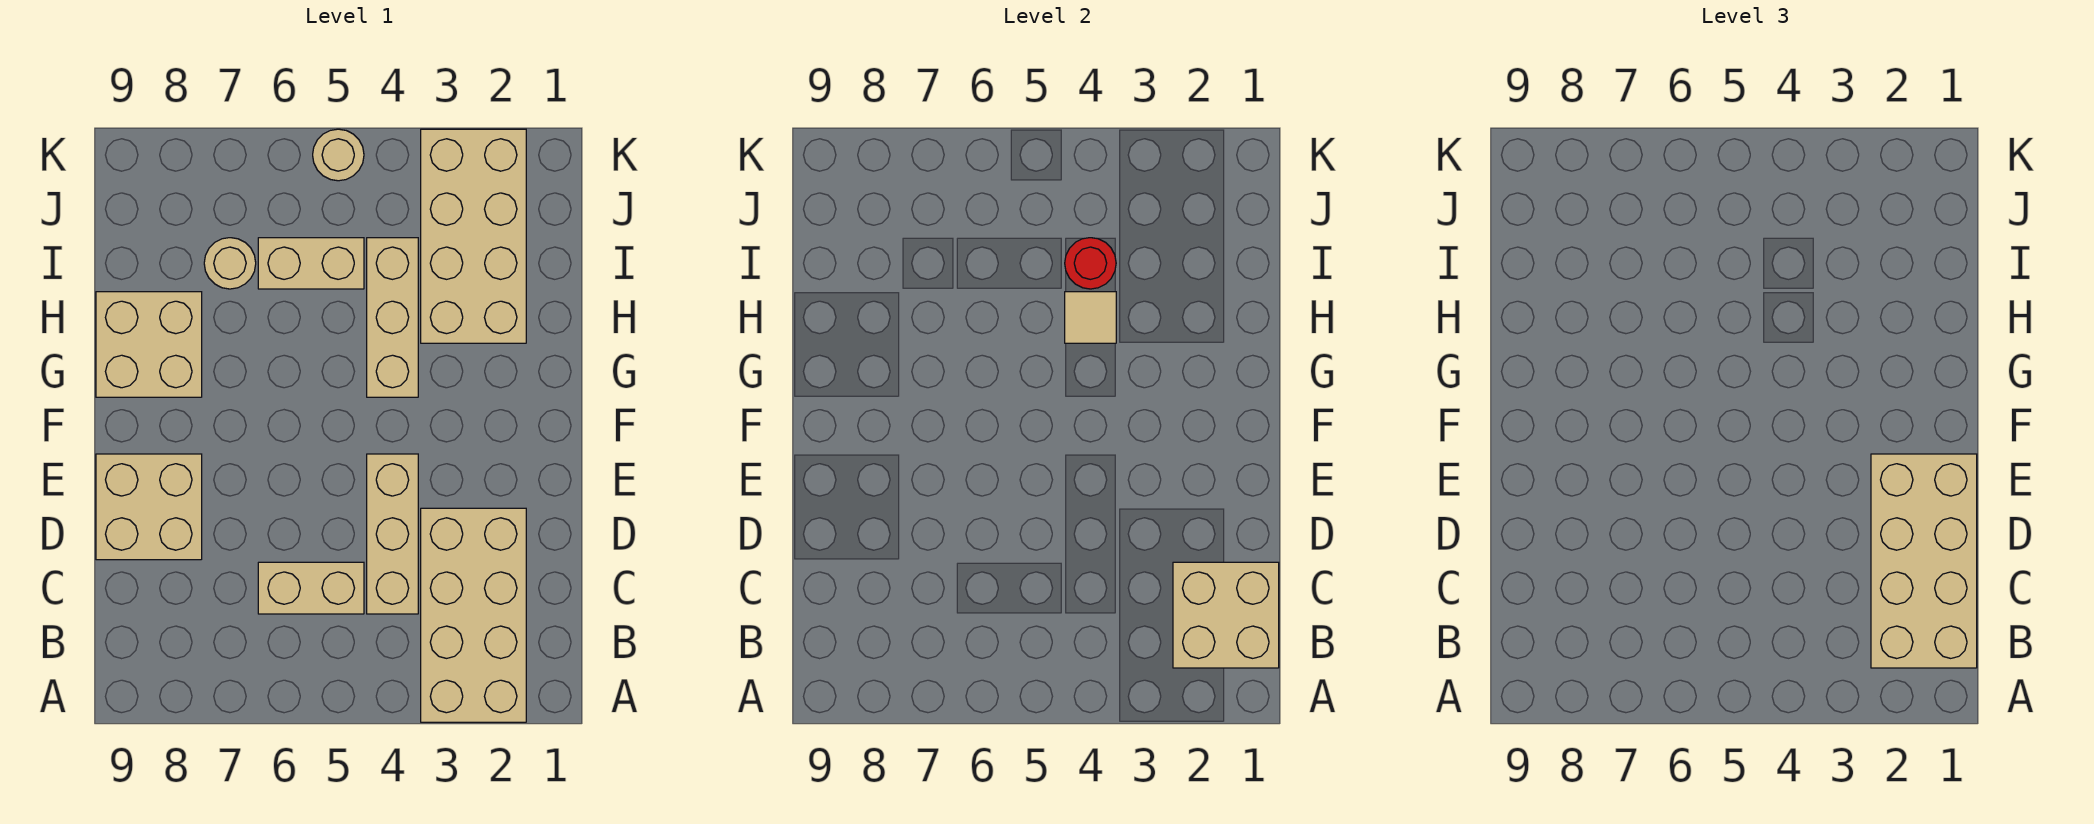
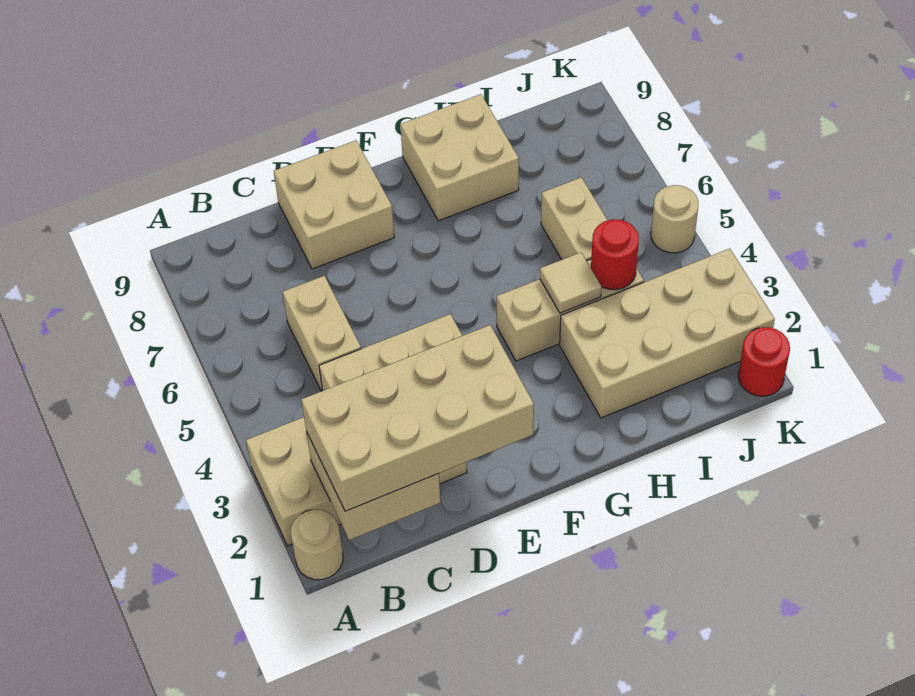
tan 1x1 round brick [204,238,256,289] -> tan 1x1 round brick moved to [291,510,343,580]
none -> red 1x1 round brick [738,327,790,396]

